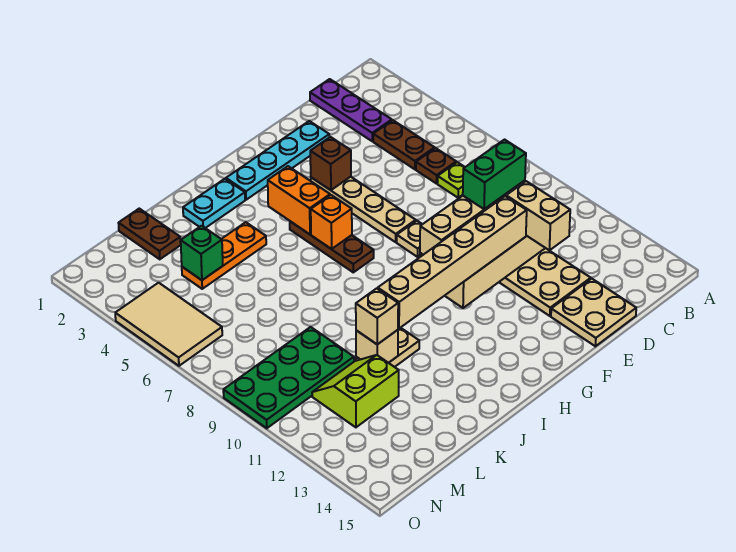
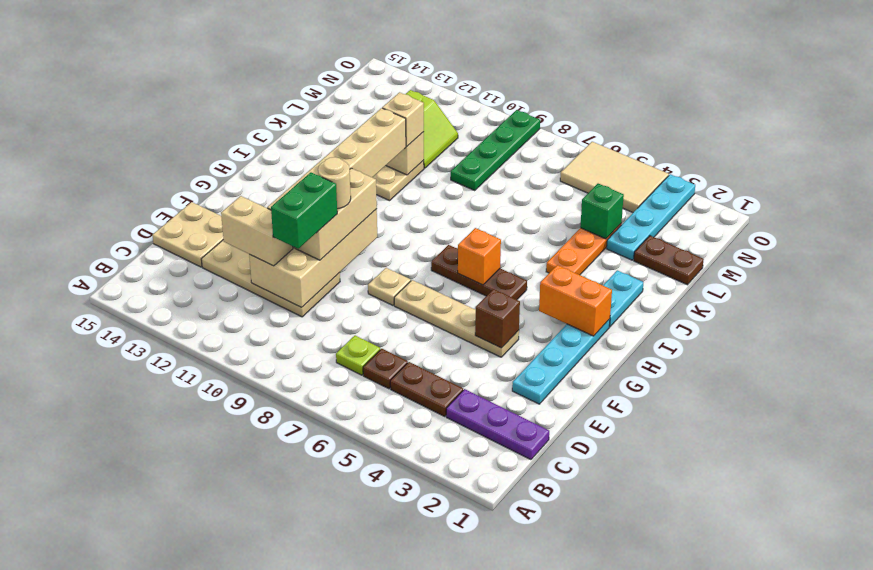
none -> tan 1x1 round brick [318,157,351,209]
orange 1x2 brick [268,166,330,234] -> orange 1x2 brick moved to [539,265,612,336]
none -> cyan 1x4 plate [607,174,695,260]
green 2x4 plate [223,327,354,428] -> green 1x4 plate [451,110,540,190]

